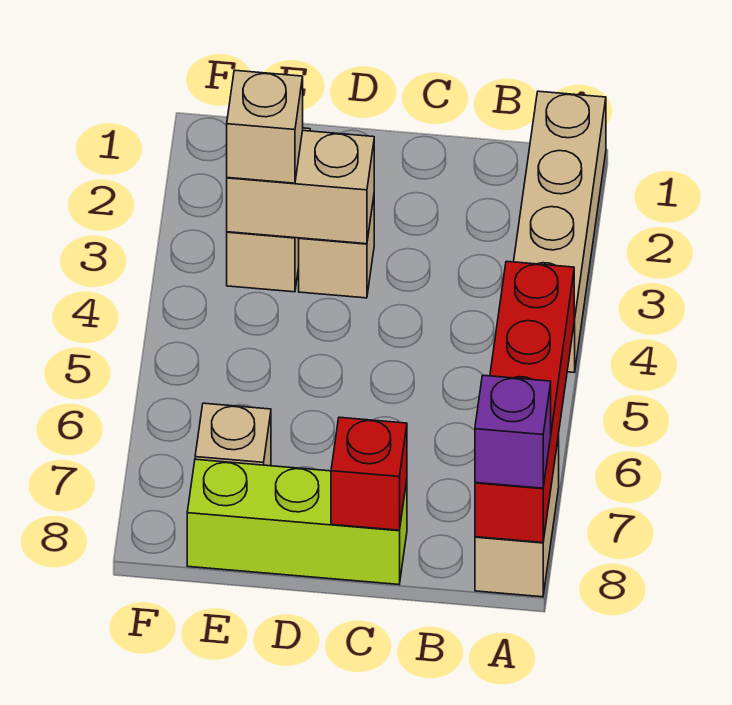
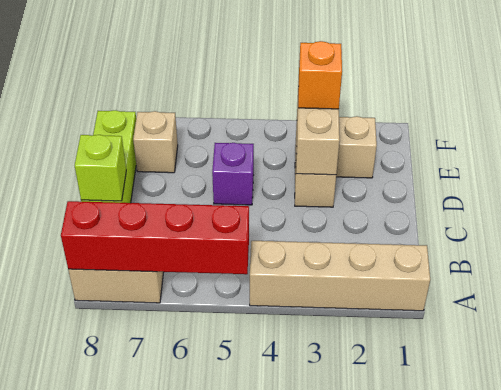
purple 1x1 brick [475,375,551,488] -> purple 1x1 brick moved to [212,143,254,205]
red 1x1 brick [331,417,407,530] -> lime 1x1 brick [75,135,126,201]
tan 1x1 brick [227,70,303,183] -> orange 1x1 brick [298,41,342,109]

